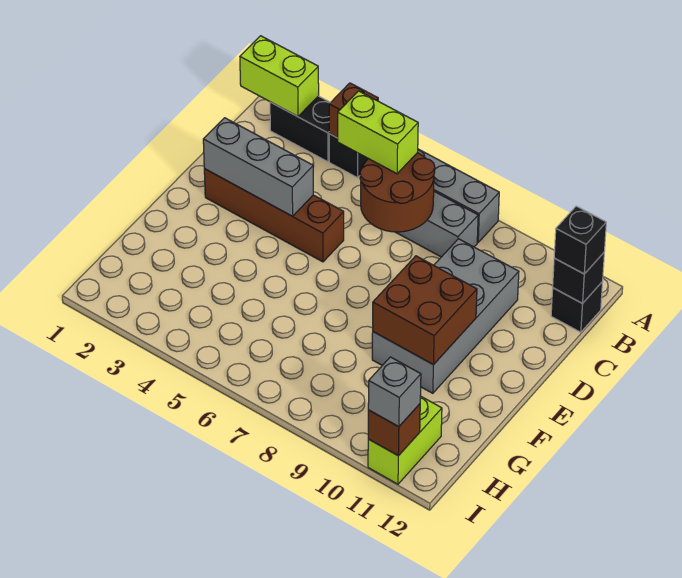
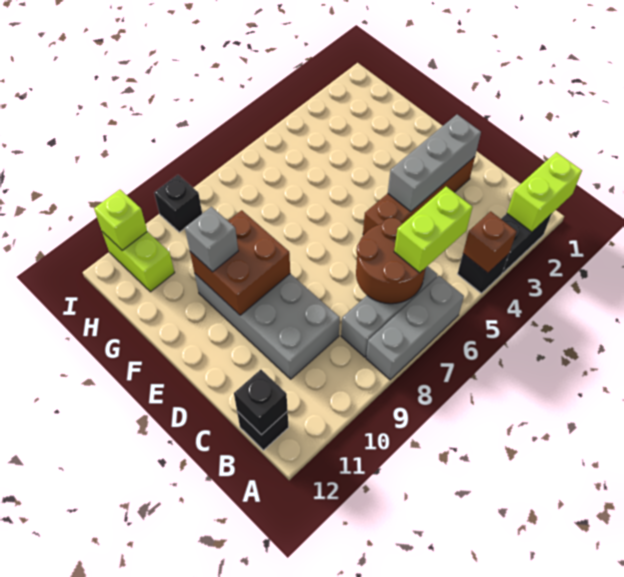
black 1x1 brick [554,206,606,274] -> black 1x1 brick moved to [154,175,202,232]
brown 1x1 brick [368,404,420,456] -> lime 1x1 brick [94,190,147,251]
grey 1x1 brick [368,357,421,427] -> grey 1x1 brick moved to [185,207,238,272]

